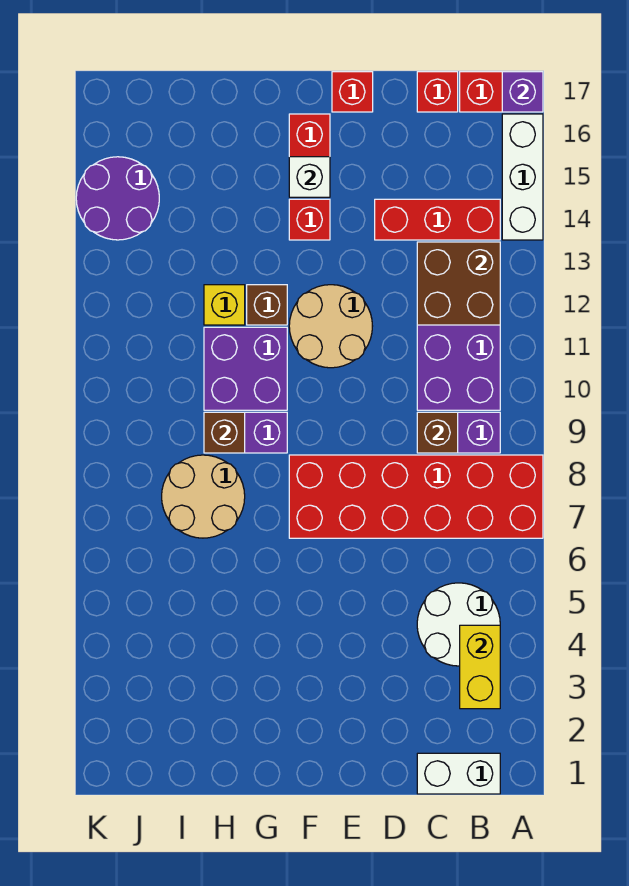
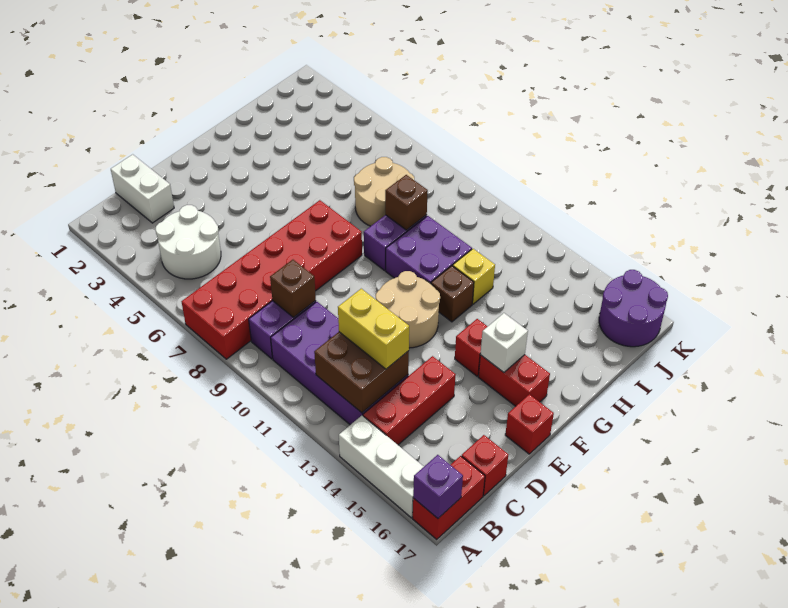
white 1x2 brick [417,753,500,794] -> white 1x2 brick turned to [111,154,174,223]
yellow 1x2 brick [460,625,500,709] -> yellow 1x2 brick moved to [338,289,409,369]
purple 2x2 round brick [76,157,159,240] -> purple 2x2 round brick moved to [599,270,668,347]

